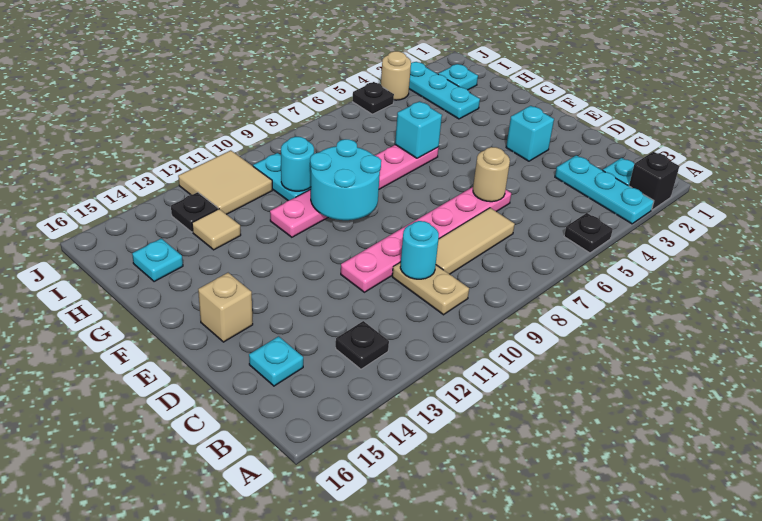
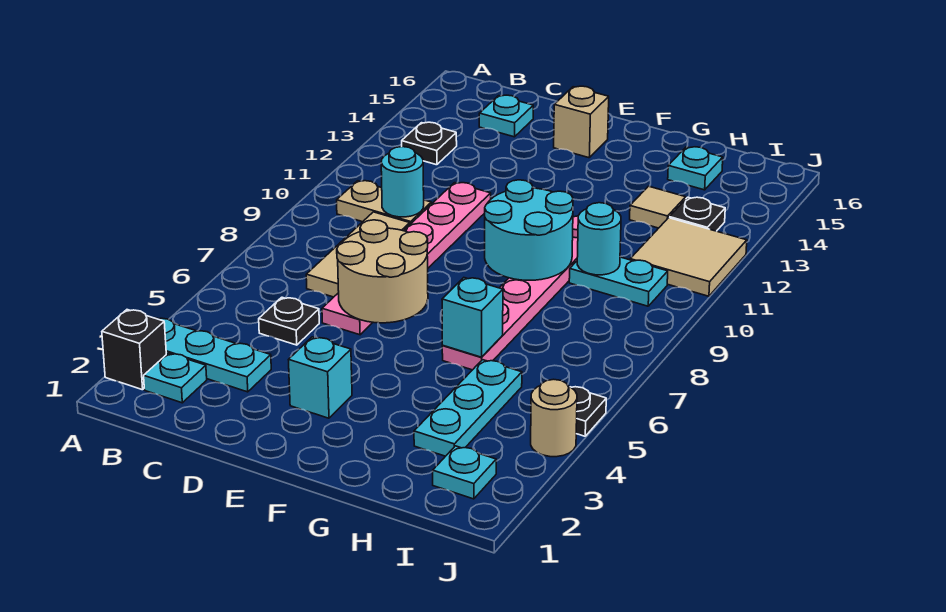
black 1x1 plate [564,213,613,253] -> black 1x1 plate moved to [259,297,319,345]
tan 1x1 round brick [473,147,510,202] -> tan 2x2 round brick [337,220,428,323]
cyan 1x3 plate [409,62,480,119] -> cyan 1x3 plate turned to [414,360,522,456]

